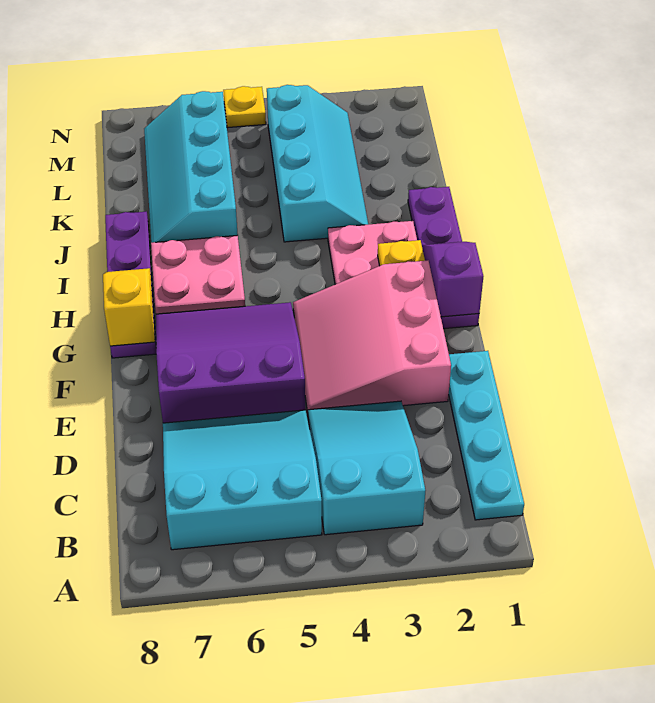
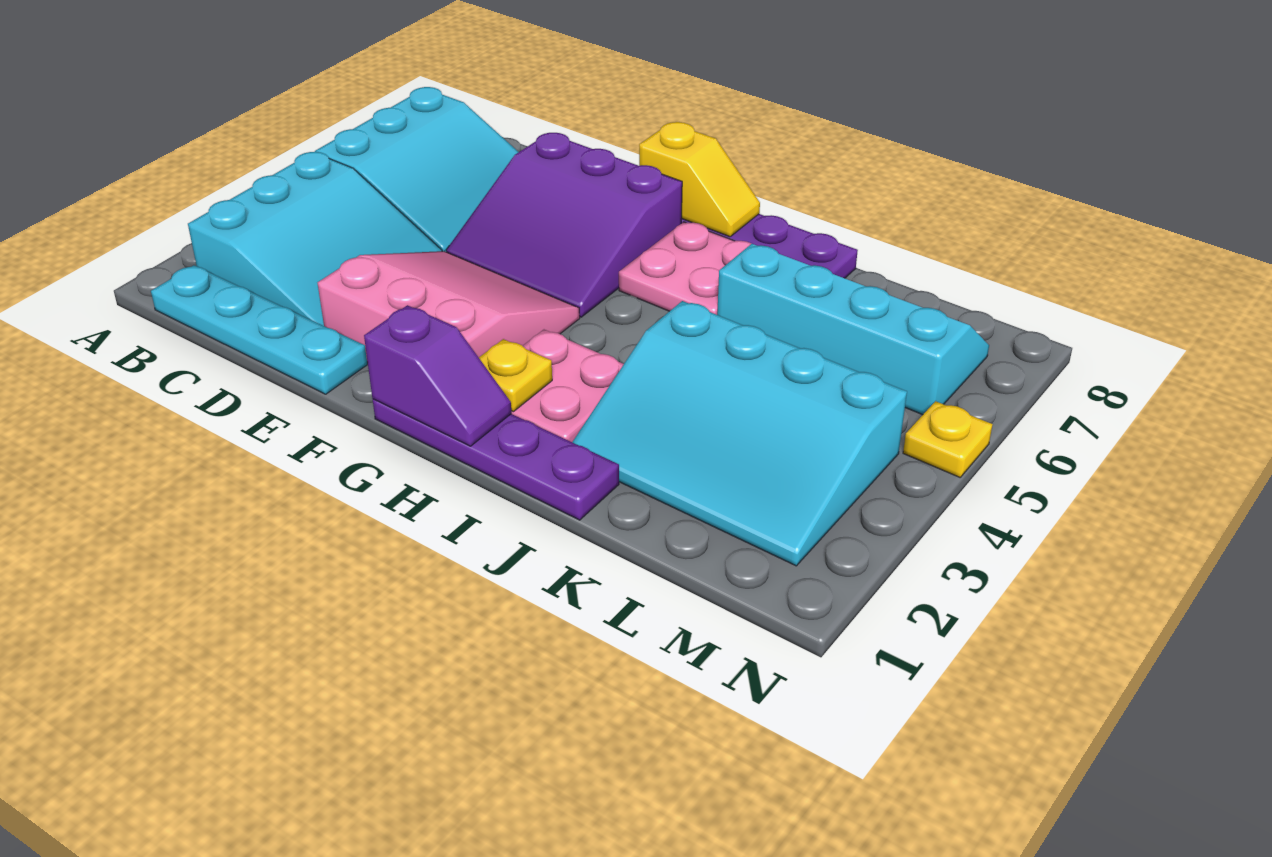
cyan 2x3 slope [308,401,426,535] -> cyan 3x3 slope [188,152,442,326]
purple 3x3 slope [156,302,305,423] -> purple 3x3 slope turned to [446,133,682,317]
cyan 2x4 slope [267,85,368,242] -> cyan 3x4 slope [572,301,907,566]

